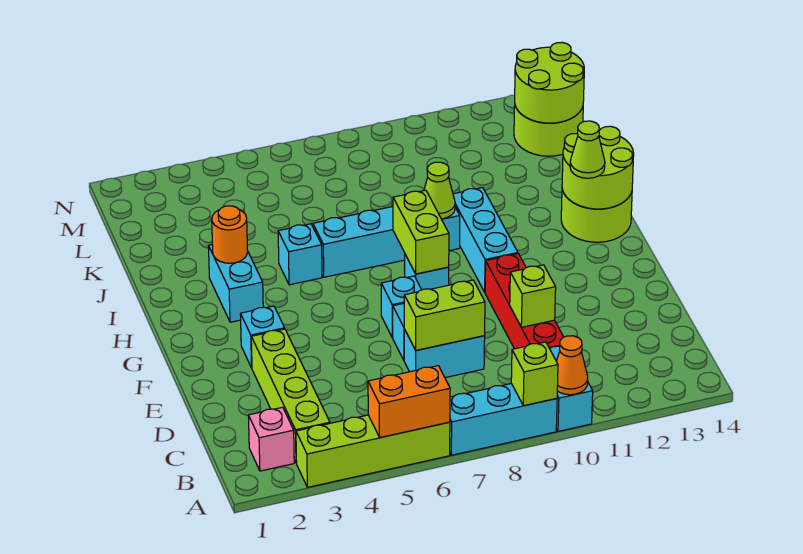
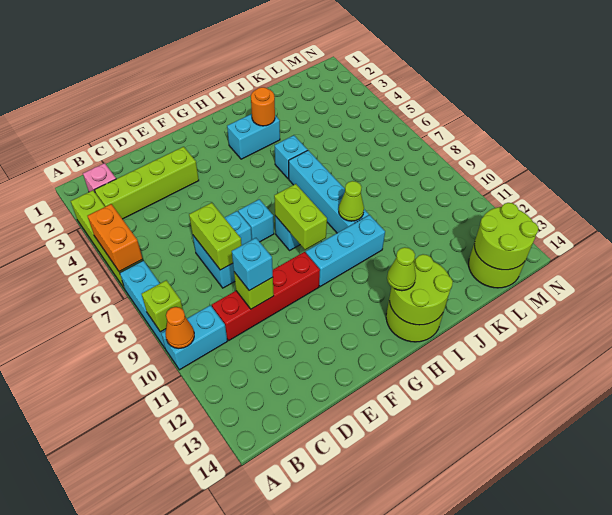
cyan 1x1 brick [240,306,285,368] -> cyan 1x1 brick moved to [232,238,273,291]
lime 1x2 brick [393,190,449,274] -> lime 1x2 brick turned to [274,184,327,250]

